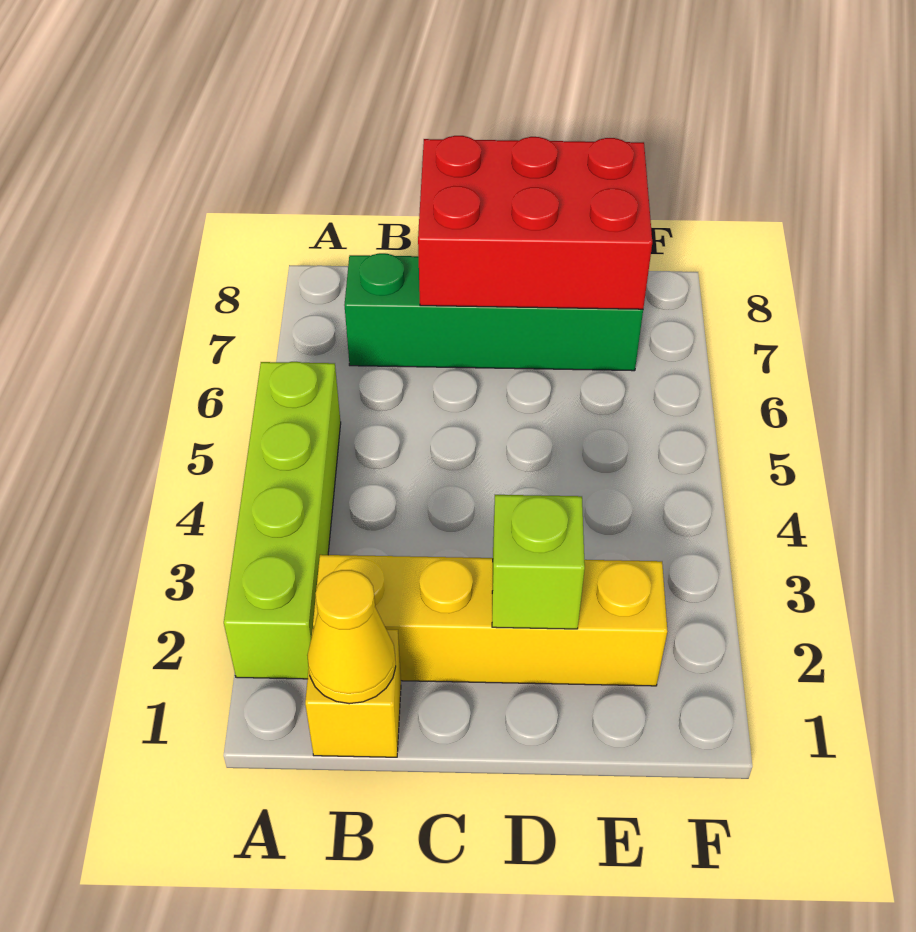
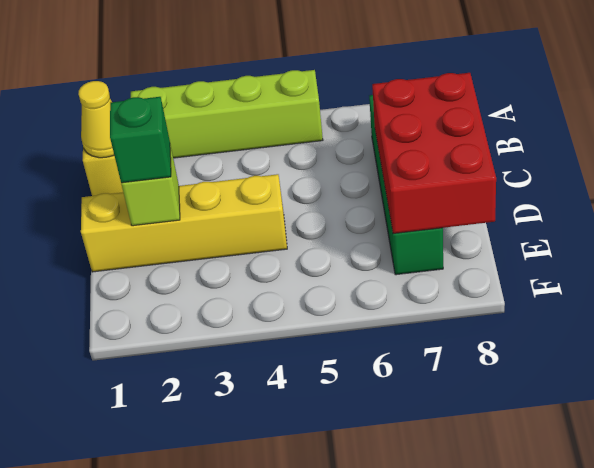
yellow 1x4 brick [313,555,667,686] -> yellow 1x4 brick turned to [81,174,287,272]
none -> green 1x1 brick [110,97,171,183]

